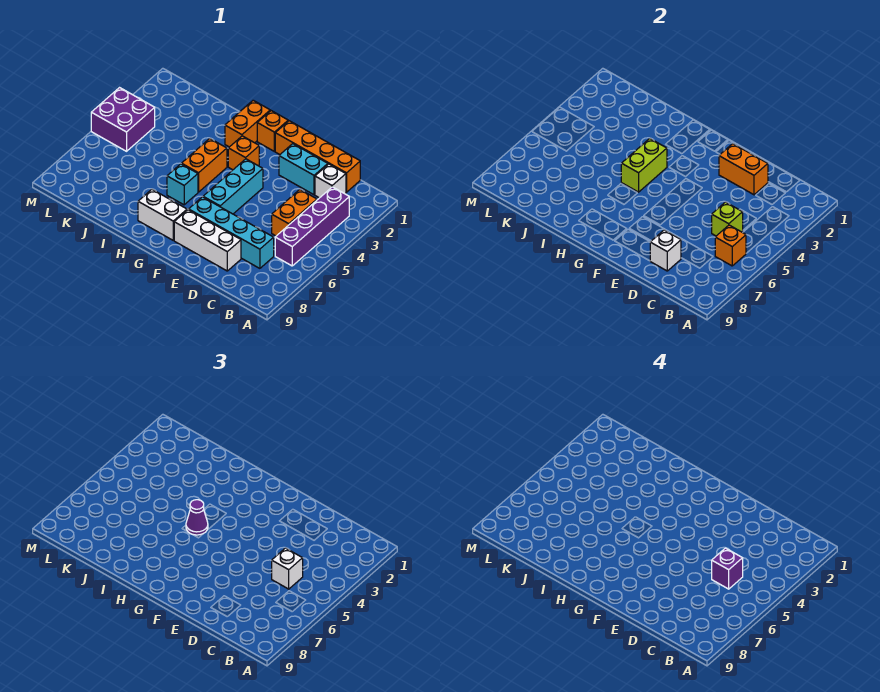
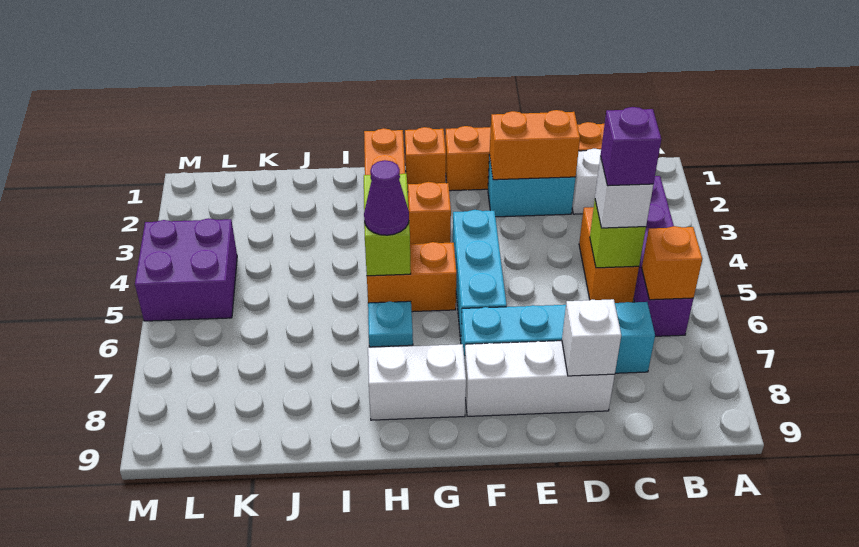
orange 1x2 brick [181,139,227,192] -> orange 1x2 brick turned to [367,242,457,312]
cyan 1x1 brick [167,164,198,205] -> cyan 1x1 plate [368,301,413,347]

